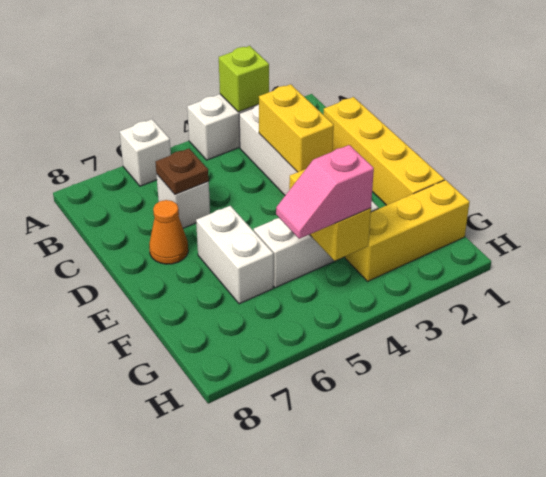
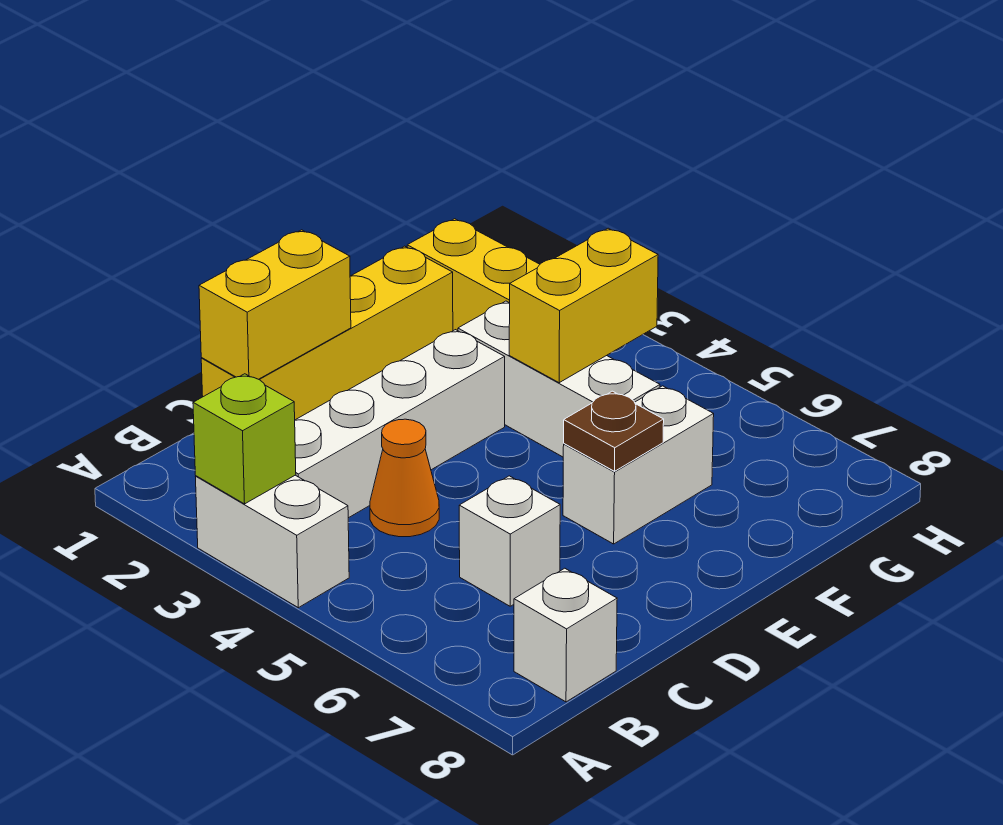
white 1x1 brick [120,119,171,186] -> white 1x1 brick moved to [514,568,617,702]
yellow 1x2 brick [259,84,334,172] -> yellow 1x2 brick moved to [199,230,351,379]
brown 1x1 plate [155,149,209,194] -> brown 1x1 plate moved to [564,391,664,471]
orange 1x1 cone [149,200,188,264] -> orange 1x1 cone moved to [370,419,439,537]
pink 1x2 slope [276,145,374,239] -> none

